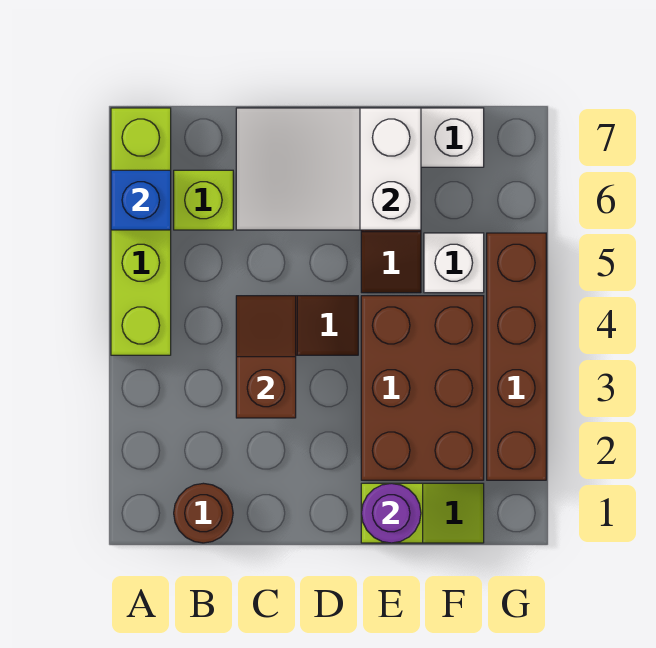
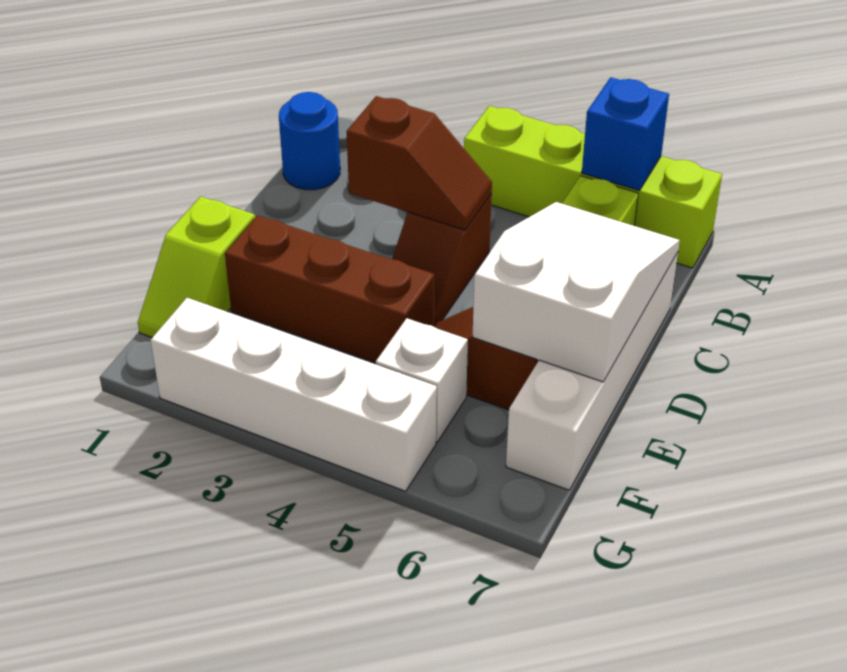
brown 1x1 round brick [174,483,233,543] -> blue 1x1 round brick [279,92,340,190]
purple 1x1 round brick [361,483,421,543] -> none
brown 2x3 brick [361,296,484,480] -> brown 1x3 brick [225,215,434,363]
brown 1x4 brick [487,233,546,480] -> white 1x4 brick [151,298,437,491]

